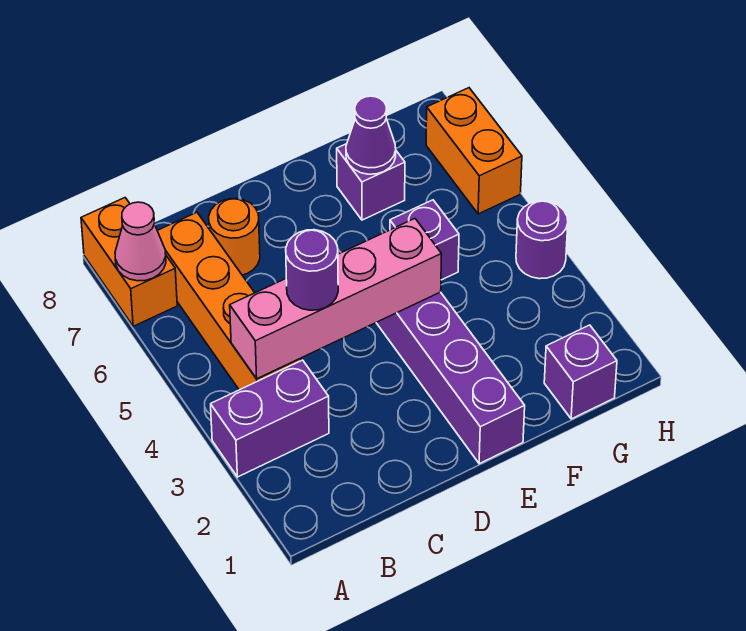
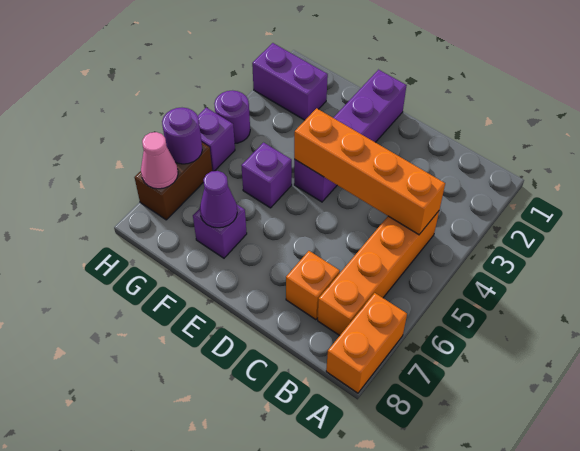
purple 1x2 brick [211,360,329,477] -> purple 1x2 brick moved to [252,43,328,120]
pink 1x1 cone [115,202,166,281] -> pink 1x1 cone moved to [141,132,178,189]
pink 1x4 brick [230,219,441,379] -> orange 1x4 brick [294,108,445,235]
purple 1x1 round brick [286,230,338,310] -> purple 1x1 round brick moved to [162,108,202,164]
orange 1x1 round brick [209,198,260,275] -> orange 1x1 brick [286,251,340,320]
purple 1x1 brick [544,325,617,419] -> purple 1x1 brick moved to [198,108,235,171]
orange 1x2 brick [426,88,522,214] -> brown 1x2 brick [135,143,212,220]

